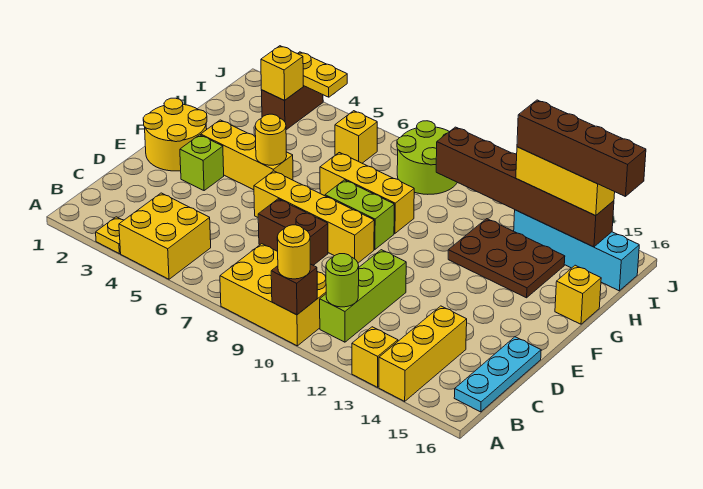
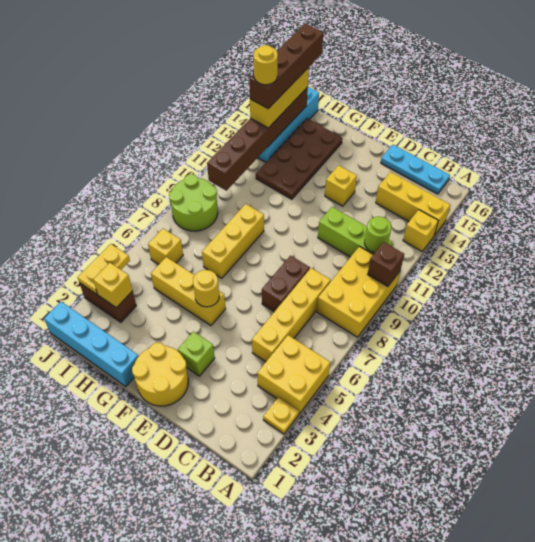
yellow 1x1 round brick [277,225,310,279] -> yellow 1x1 round brick moved to [254,45,278,85]
yellow 1x4 brick [254,171,374,263] -> yellow 1x4 brick moved to [252,268,331,362]
yellow 1x3 brick [201,120,293,190] -> yellow 1x3 brick turned to [151,257,226,326]
lime 1x2 brick [325,180,394,249] -> none
none -> cyan 1x4 brick [44,302,139,387]
brown 2x3 plate [448,219,565,298] -> brown 2x4 plate [256,119,342,199]
yellow 1x1 brick [555,265,601,324] -> yellow 1x1 brick moved to [325,165,357,206]

